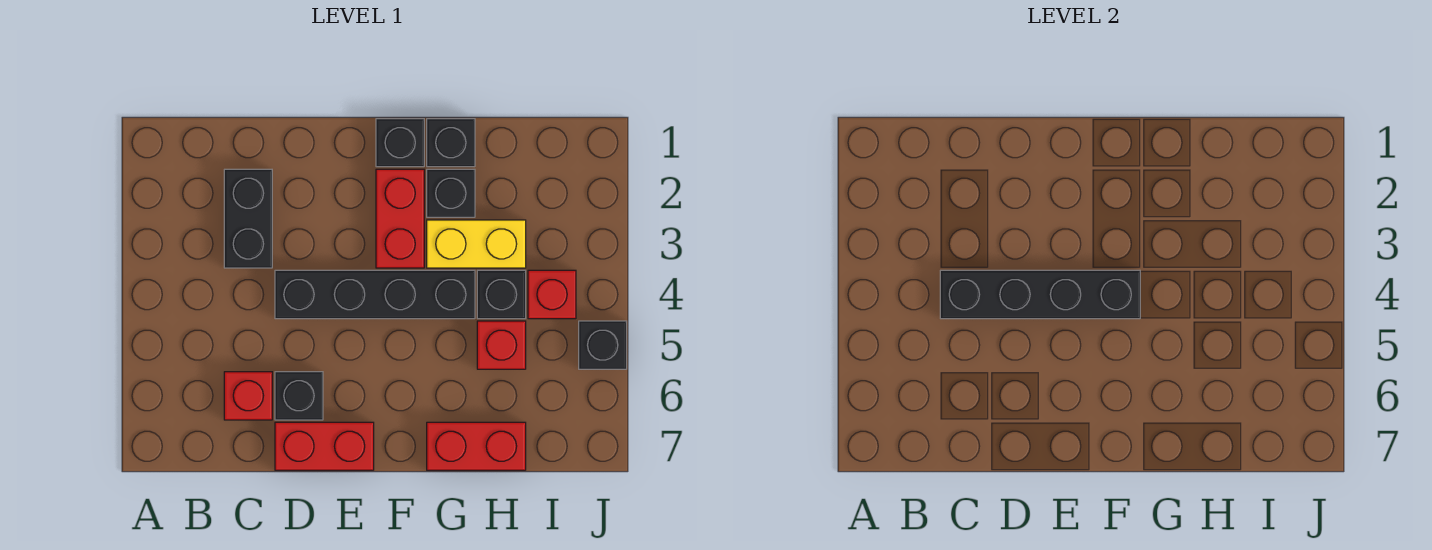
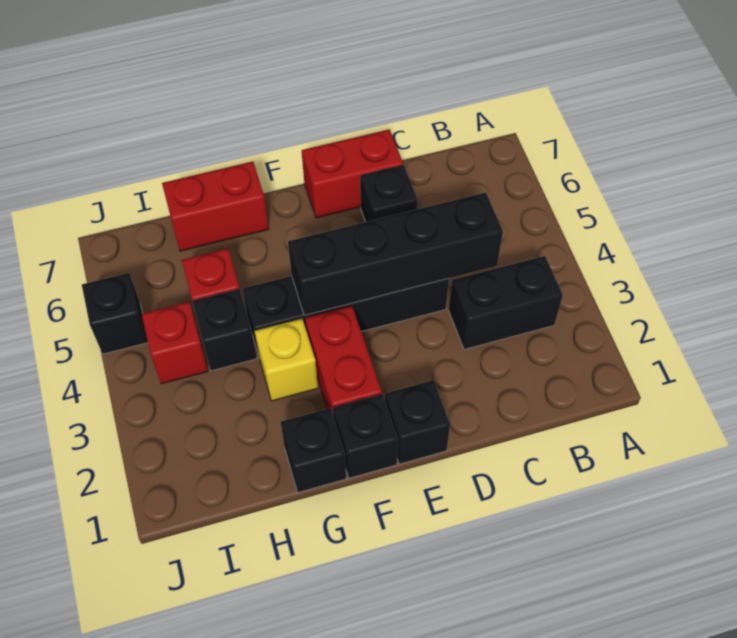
black 1x2 brick [224,169,272,268] -> black 1x2 brick turned to [449,256,563,349]
red 1x1 brick [224,372,272,420] -> none
black 1x1 brick [427,169,475,217] -> black 1x1 brick moved to [385,380,450,464]
yellow 1x2 brick [427,220,526,268] -> yellow 1x1 brick [254,319,318,401]

